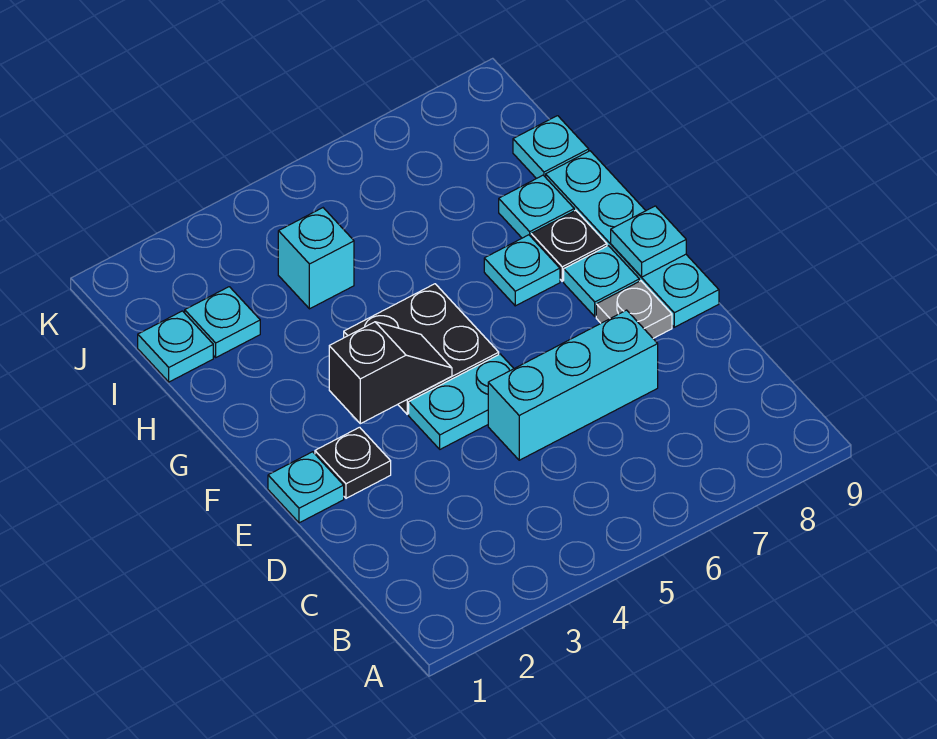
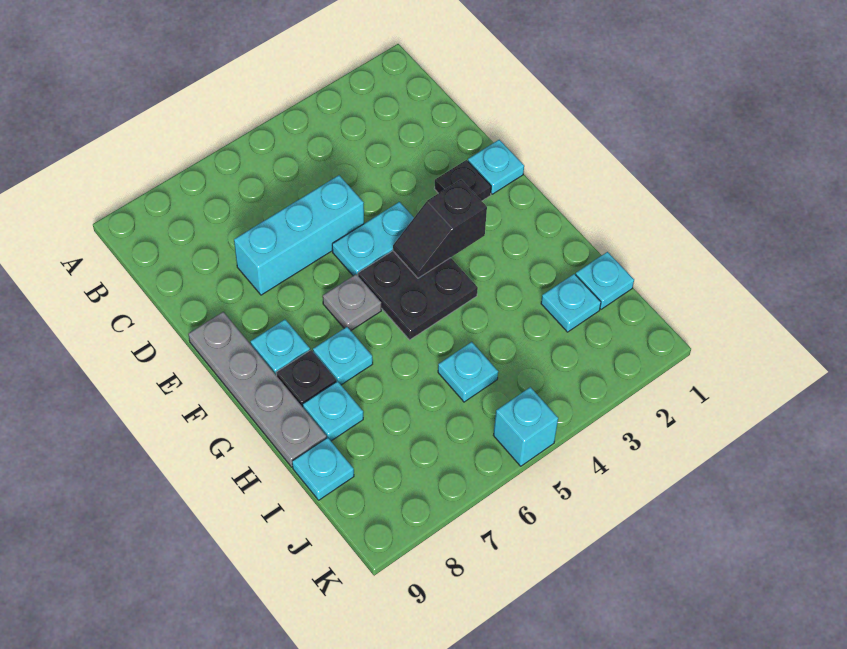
grey 1x1 plate [596,281,672,338] -> grey 1x1 plate moved to [323,274,381,331]
cyan 1x4 plate [546,151,719,327] -> grey 1x4 plate [188,312,327,467]
cyan 1x1 plate [611,206,686,277] -> cyan 1x1 plate moved to [438,342,498,402]
cyan 1x1 brick [278,208,354,309] -> cyan 1x1 brick moved to [494,387,558,466]

